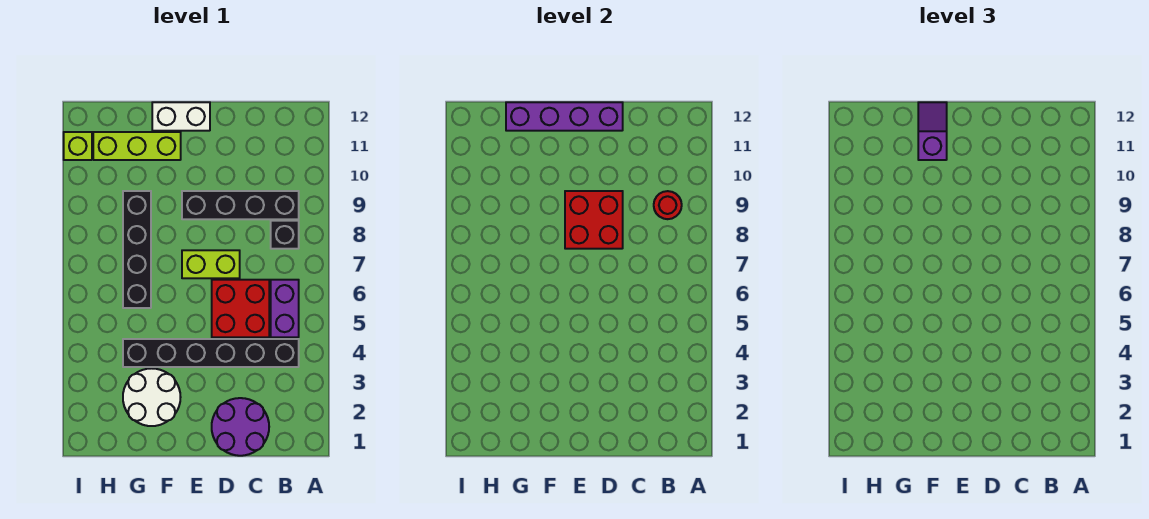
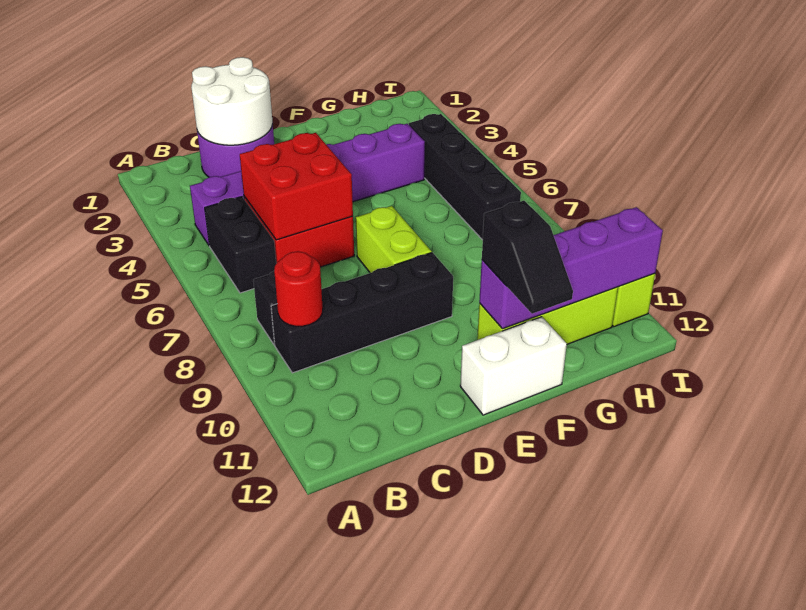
black 1x6 brick [123,339,299,367] -> purple 1x6 brick [190,124,425,246]
purple 1x2 brick [271,280,299,337] -> black 1x2 brick [205,197,276,293]
lime 1x2 brick [182,250,240,278] -> lime 1x2 brick turned to [356,206,432,273]
red 2x2 brick [565,191,623,249] -> red 2x2 brick moved to [240,133,353,240]
purple 1x4 brick [506,102,623,131] -> purple 1x4 brick moved to [479,207,663,329]
white 2x2 round brick [123,368,181,426] -> white 2x2 round brick moved to [191,57,273,145]
purple 1x2 slope [918,102,947,160] -> black 1x2 slope [482,201,573,314]
black 1x4 brick [123,191,151,308] -> black 1x4 brick moved to [409,114,521,240]

